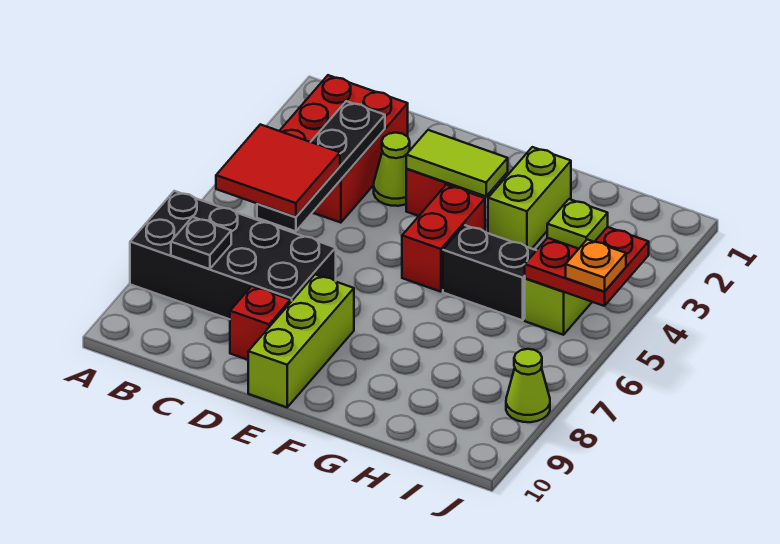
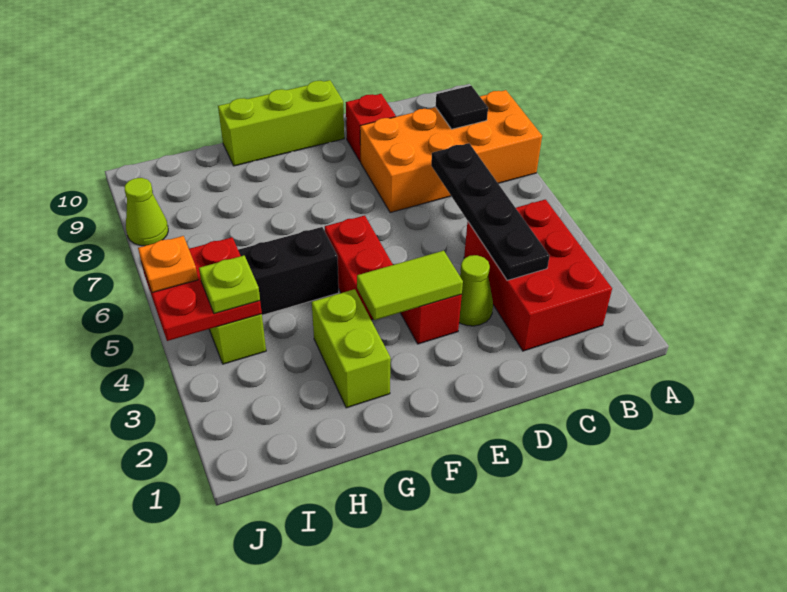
black 2x4 brick [130,191,336,319] -> orange 2x4 brick [360,90,542,213]
red 2x2 tile [216,124,340,217] -> none
black 1x1 plate [171,217,231,269] -> black 1x1 tile [436,86,488,129]
lime 1x3 brick [248,275,354,407] -> lime 1x3 brick turned to [218,80,344,166]

